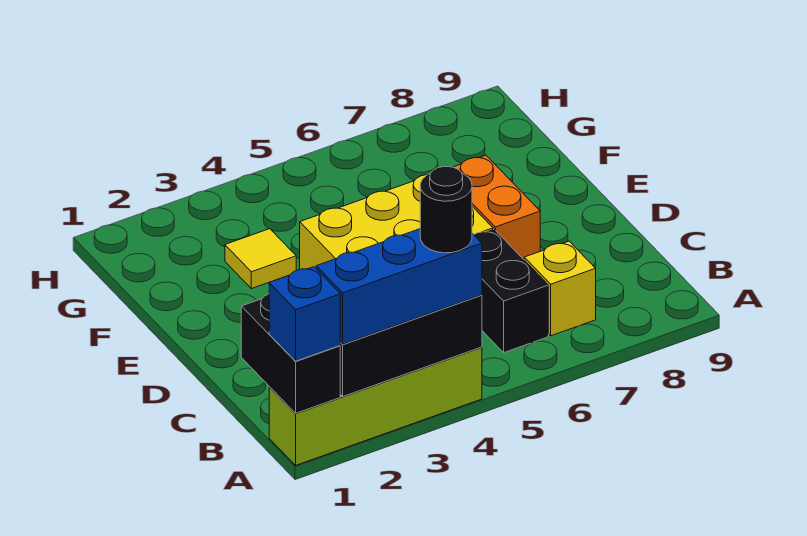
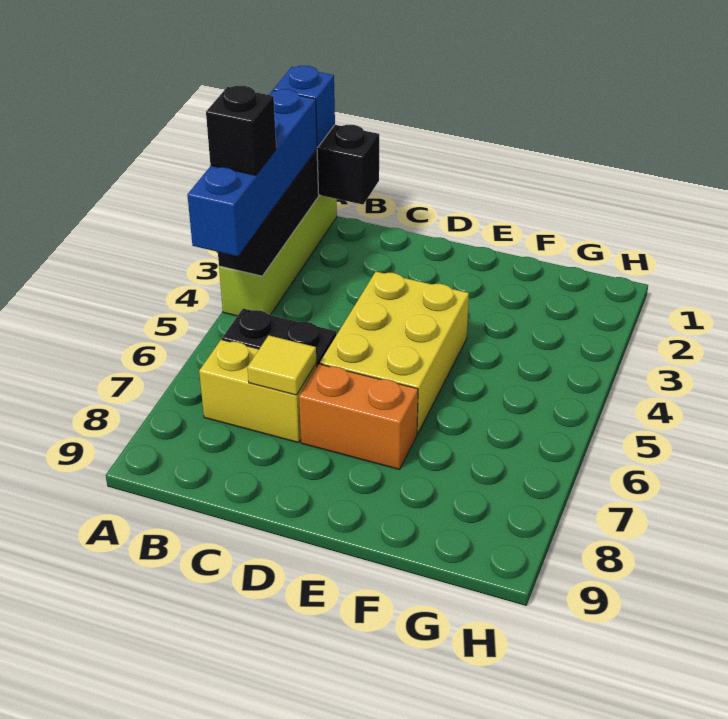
blue 1x3 brick [316,229,482,344] -> blue 1x4 brick [187,89,317,256]
black 1x1 round brick [420,167,472,253] -> black 1x1 brick [206,86,276,175]
yellow 1x1 brick [524,241,596,336] -> yellow 1x2 brick [199,340,317,443]
yellow 1x1 tile [225,229,296,289] -> yellow 1x1 tile moved to [247,335,316,395]

